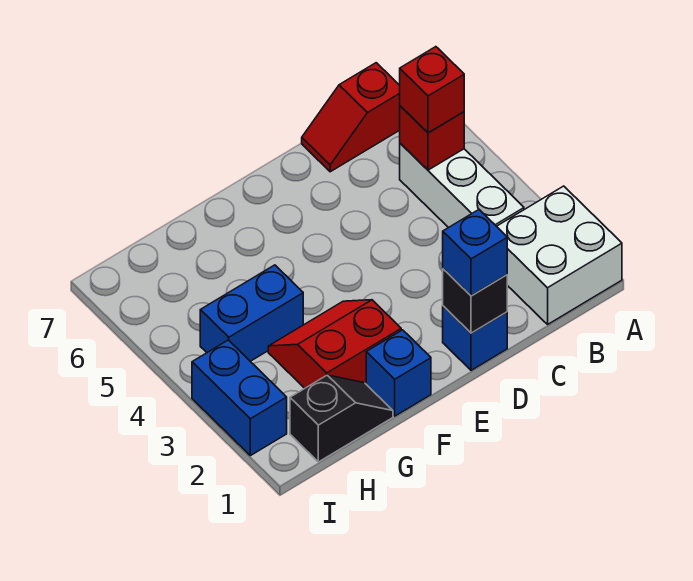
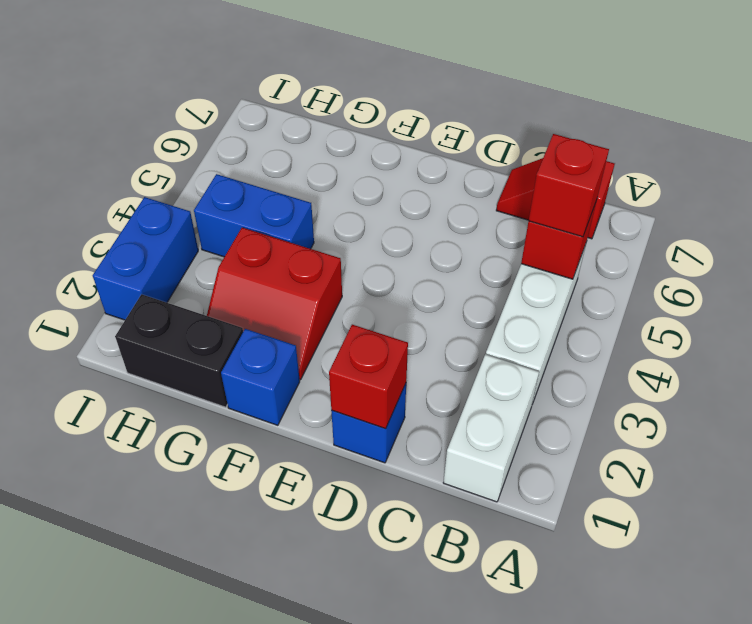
white 2x2 brick [497,186,622,324] -> white 1x2 brick [443,354,539,502]
black 1x1 brick [443,269,507,333] -> red 1x1 brick [329,325,408,429]
blue 1x1 brick [443,210,507,296] -> none
red 2x2 slope [268,300,401,388] -> red 2x2 slope turned to [207,228,342,380]
black 1x2 slope [290,375,393,462] -> black 1x2 brick [115,294,243,407]

